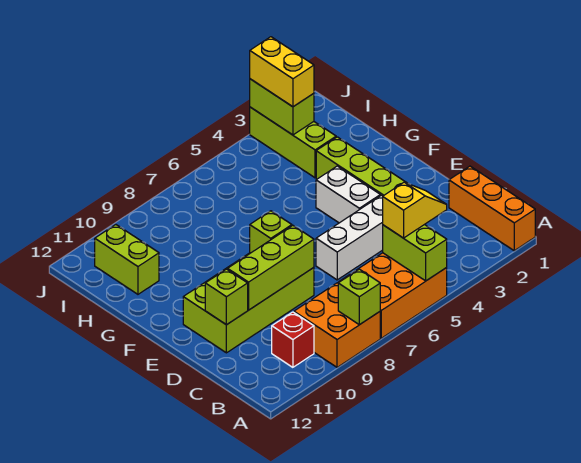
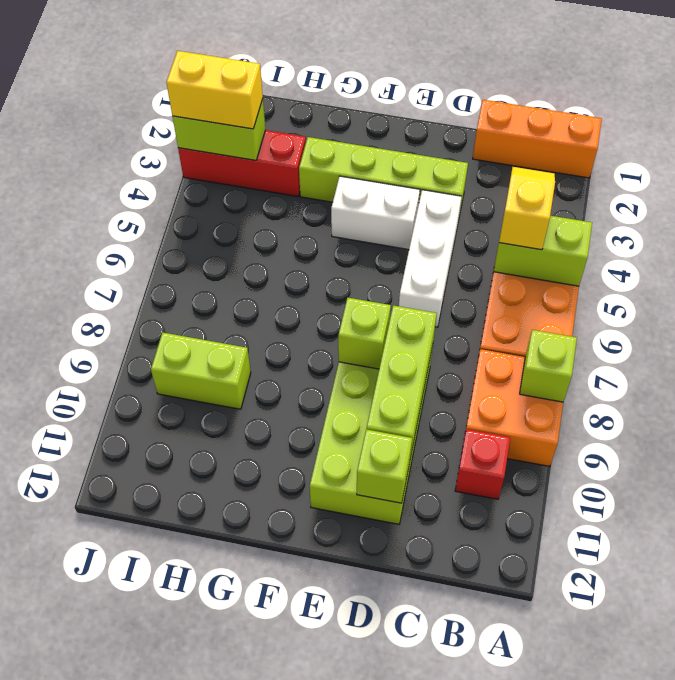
lime 1x3 brick [250,107,336,178] -> red 1x3 brick [178,130,306,196]
lime 1x2 brick [95,225,159,294] -> lime 1x2 brick moved to [151,332,251,409]

